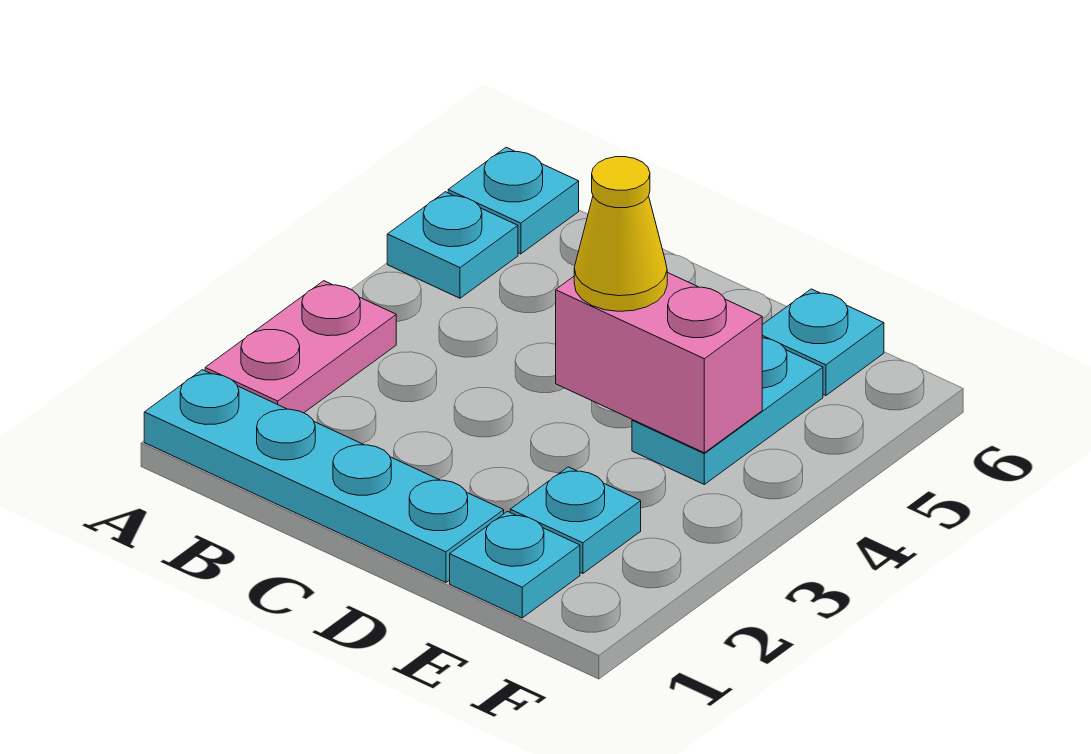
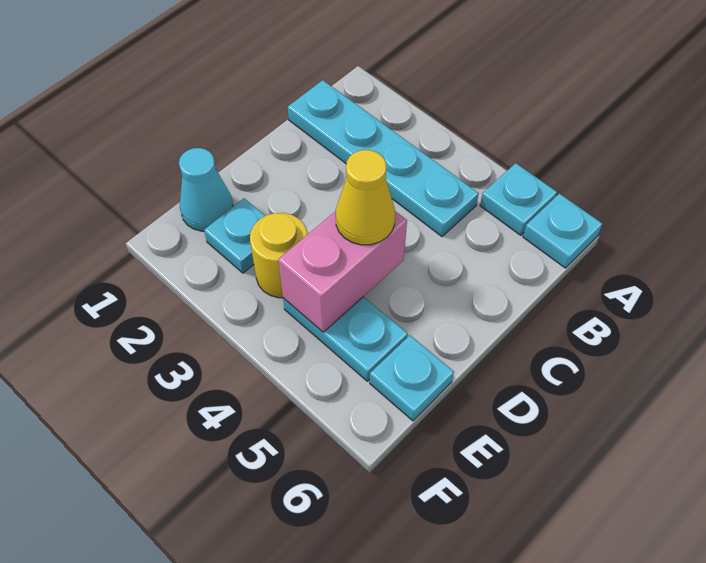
cyan 1x4 plate [144,370,504,583] -> cyan 1x4 plate turned to [288,80,479,236]
pink 1x2 plate [205,281,396,413] -> none
cyan 1x1 plate [450,512,580,618] -> cyan 1x1 cone [179,148,233,231]
none -> yellow 1x1 round brick [250,213,308,298]

